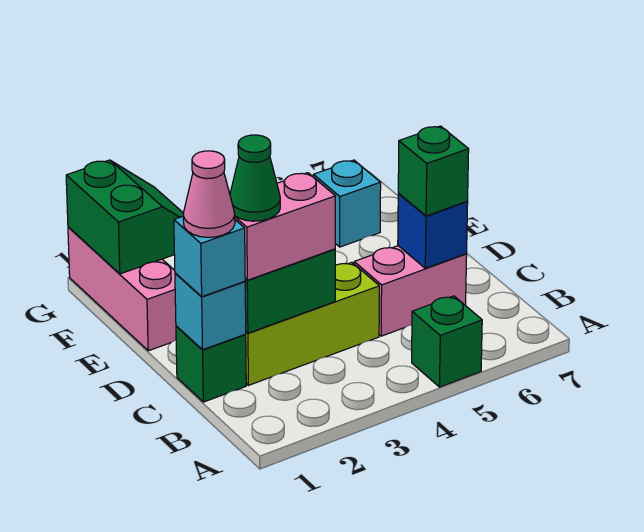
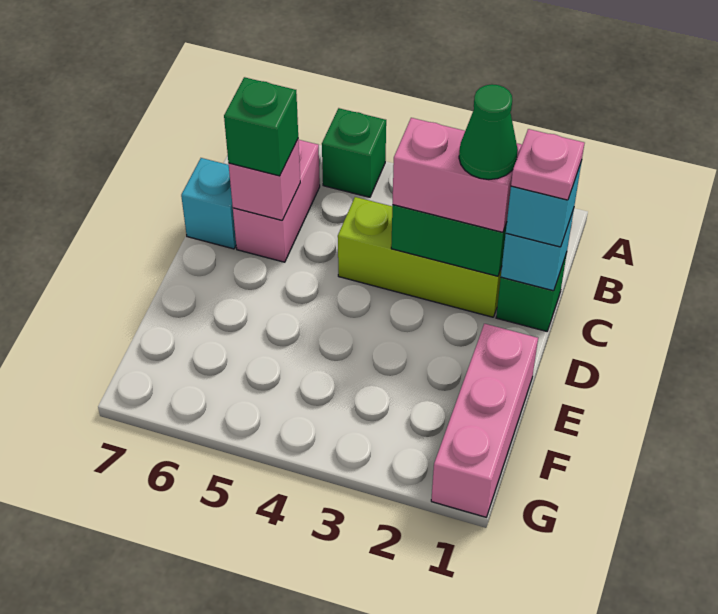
pink 1x1 cone [183,151,235,237] -> pink 1x1 plate [511,129,584,200]
pink 1x2 brick [354,246,467,336] -> pink 1x2 brick turned to [233,140,320,262]
blue 1x1 brick [398,193,468,268] -> pink 1x1 brick [229,140,300,220]
green 2x2 slope [66,160,183,274] -> none
cyan 1x1 brick [313,160,381,247] -> cyan 1x1 brick moved to [181,158,236,249]

